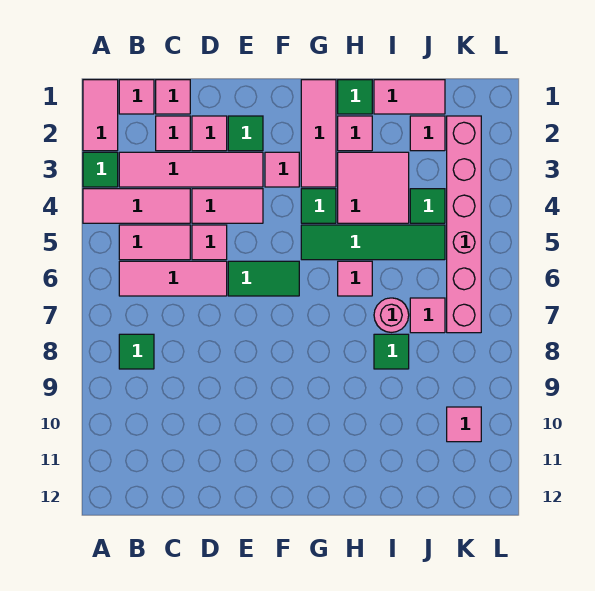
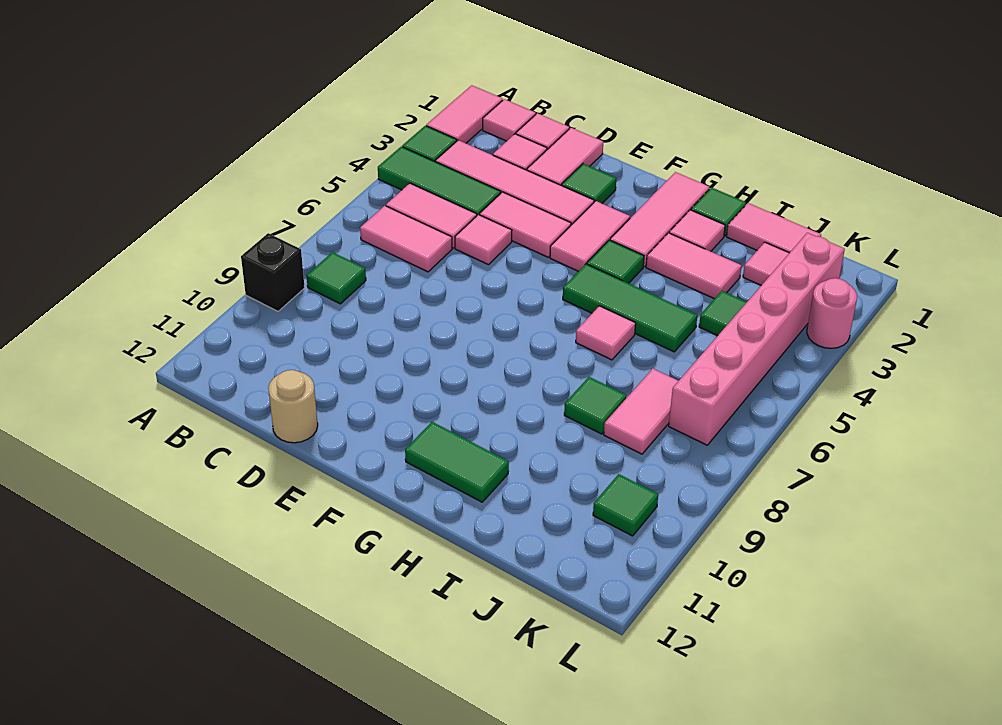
pink 1x3 tile [83,189,190,223] -> green 1x3 tile [378,147,501,215]
none -> black 1x1 brick [241,233,305,311]
pink 1x3 tile [119,261,227,296] -> pink 1x2 tile [360,206,452,272]
pink 1x1 tile [192,116,227,151] -> pink 1x2 tile [527,128,603,186]
none -> tan 1x1 round brick [268,370,318,443]
green 1x2 tile [228,261,299,296] -> green 1x2 tile moved to [405,422,509,502]
pink 1x1 tile [265,152,299,187] -> pink 1x2 tile [550,201,630,271]
green 1x4 tile [301,225,445,260] -> green 1x3 tile [563,264,697,352]
pink 2x2 tile [338,152,409,223] -> pink 1x2 tile [646,233,742,299]
pink 1x1 round brick [374,298,409,332] -> pink 1x1 round brick moved to [807,278,857,348]
pink 1x1 tile [410,298,445,333] -> pink 1x2 tile [604,369,678,454]
pink 1x1 tile [447,407,481,442] -> green 1x1 tile [593,474,658,536]

